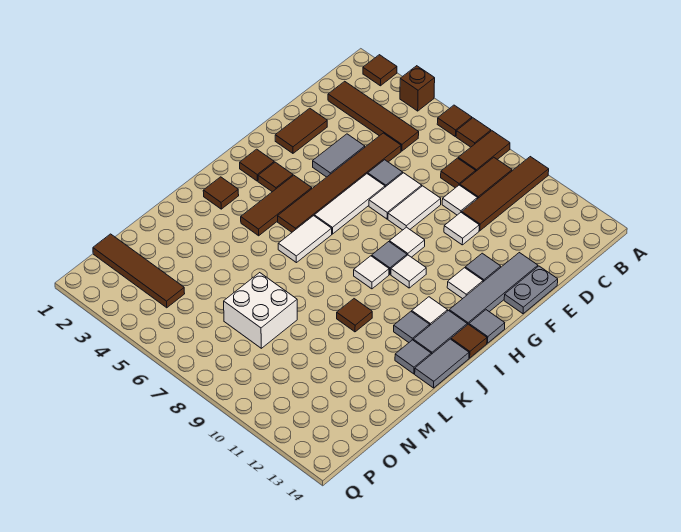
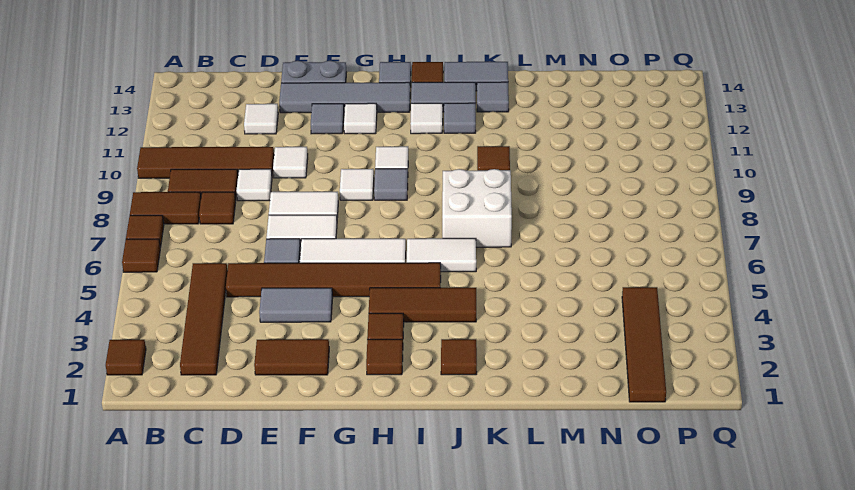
brown 1x1 brick [400,66,435,111] -> none
white 1x1 tile [354,256,389,289] -> white 1x1 tile moved to [244,104,278,134]
white 2x2 brick [224,273,297,348] -> white 2x2 brick moved to [442,169,512,247]

